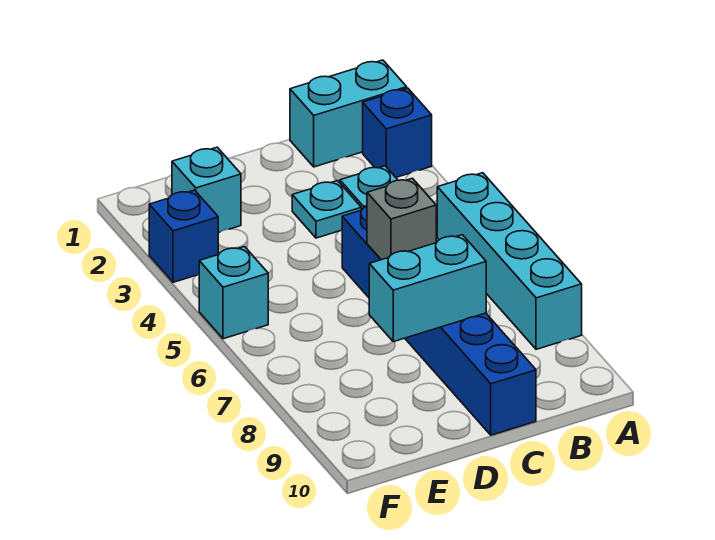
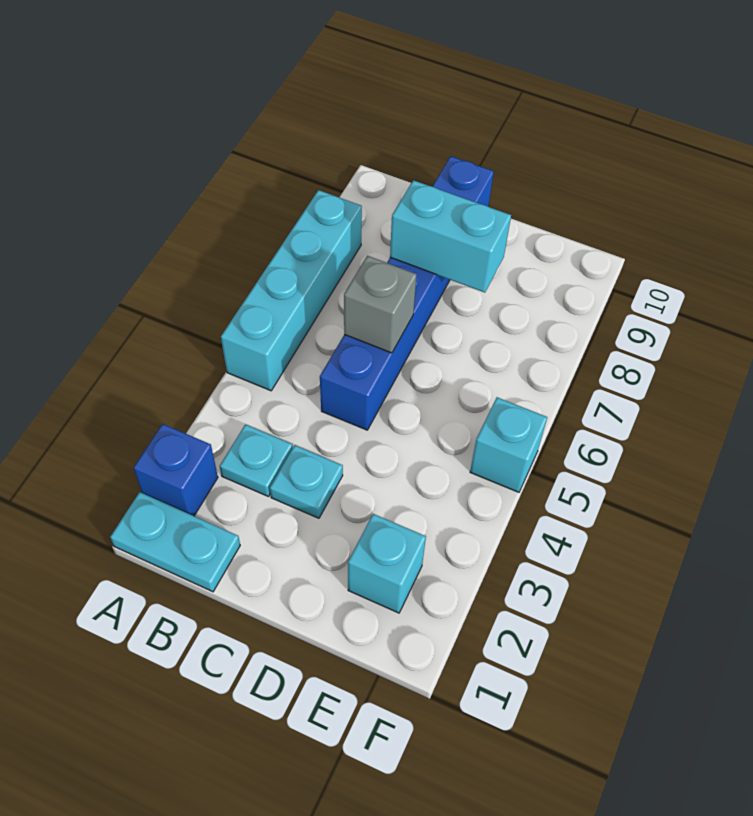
cyan 1x2 brick [290,60,407,167] -> cyan 1x2 plate [110,492,240,592]
blue 1x1 brick [149,190,218,282] -> none

